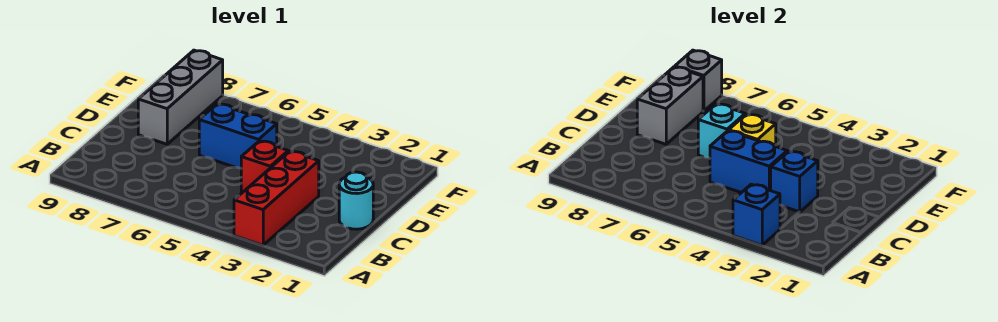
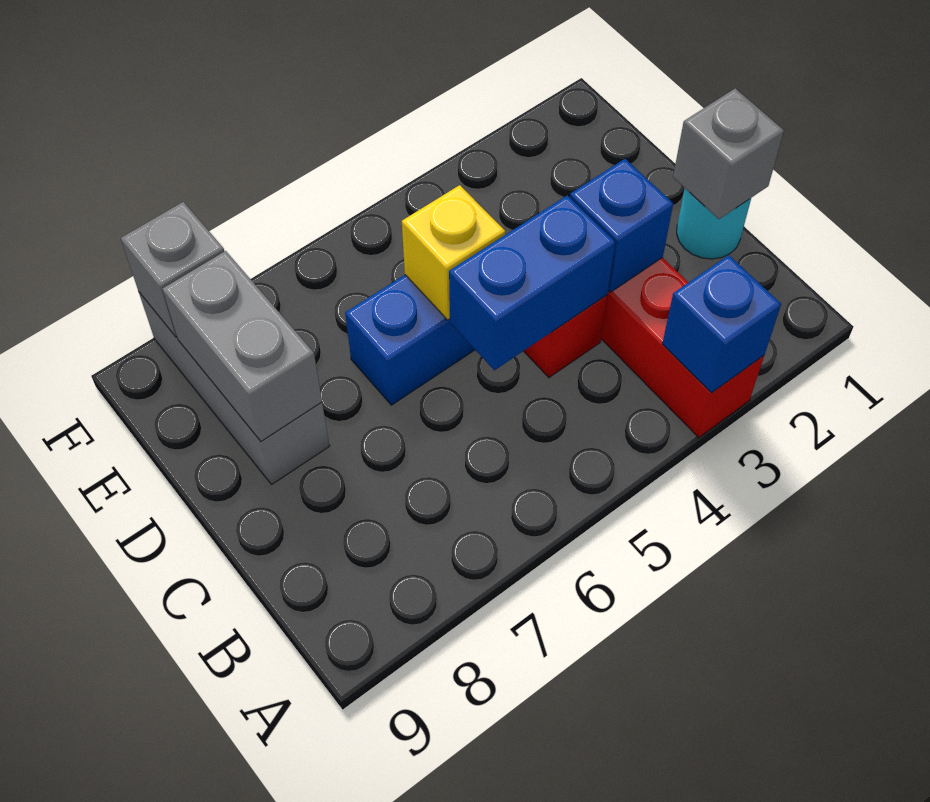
none -> grey 1x1 brick [673,88,784,219]
cyan 1x1 brick [698,104,745,158] -> none

